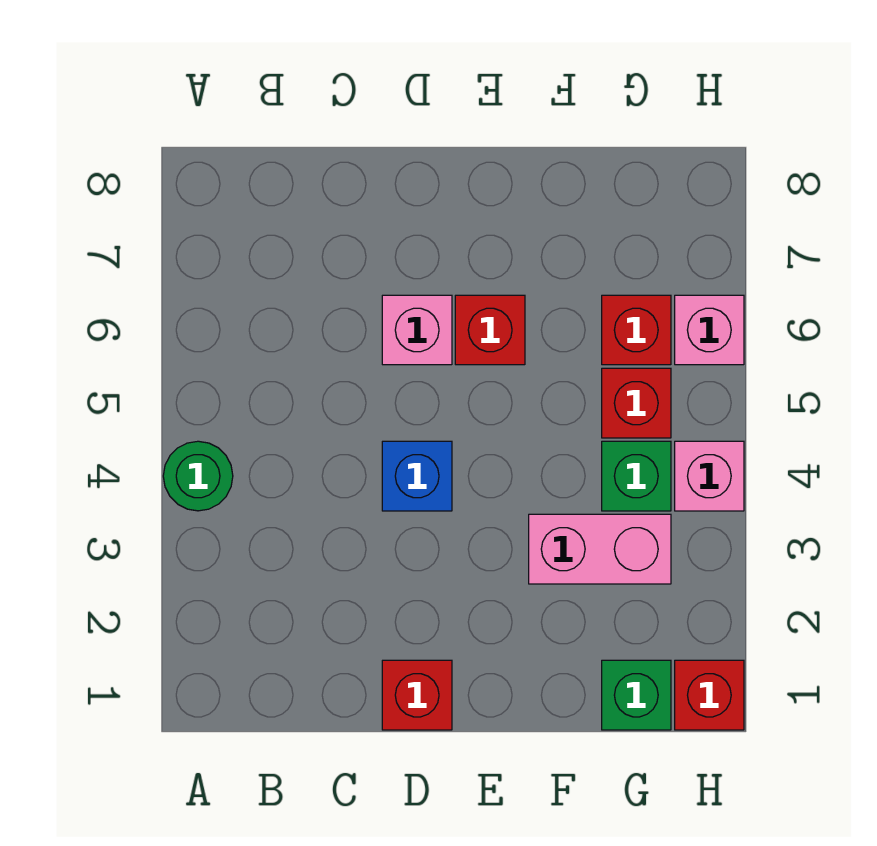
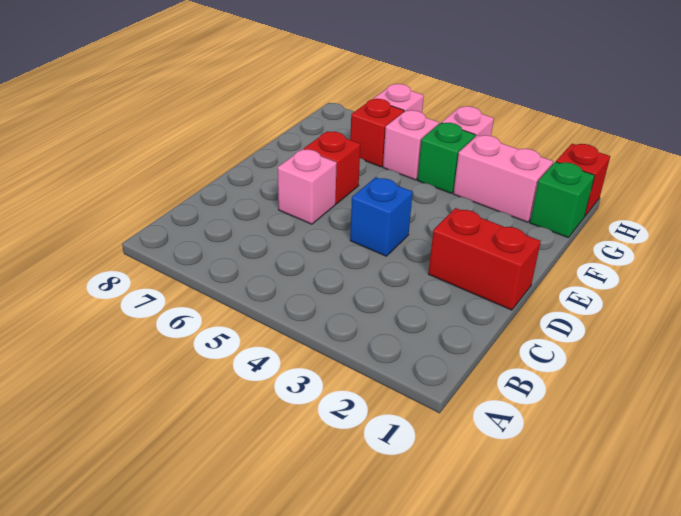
green 1x1 round brick [163,441,233,511] -> none
red 1x1 brick [382,660,452,730] -> red 1x2 brick [428,208,541,310]
pink 1x2 brick [529,514,671,584] -> pink 1x2 brick turned to [453,135,553,222]
red 1x1 brick [602,368,671,438] -> pink 1x1 brick [383,110,439,180]

